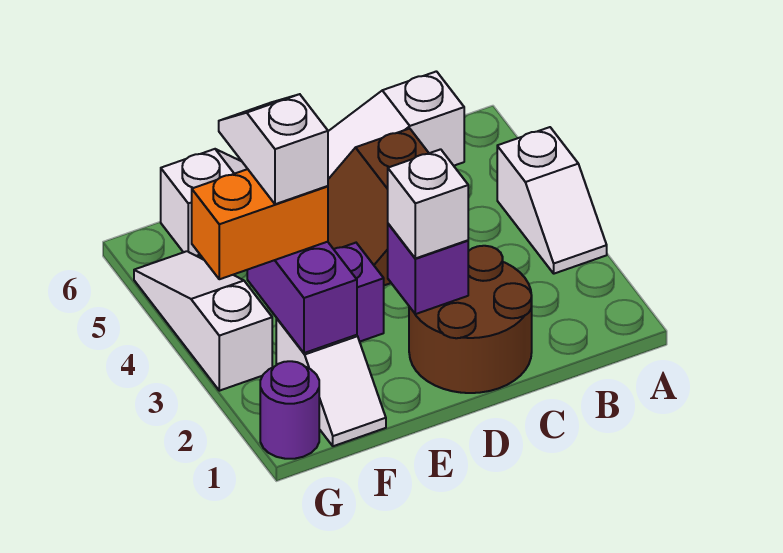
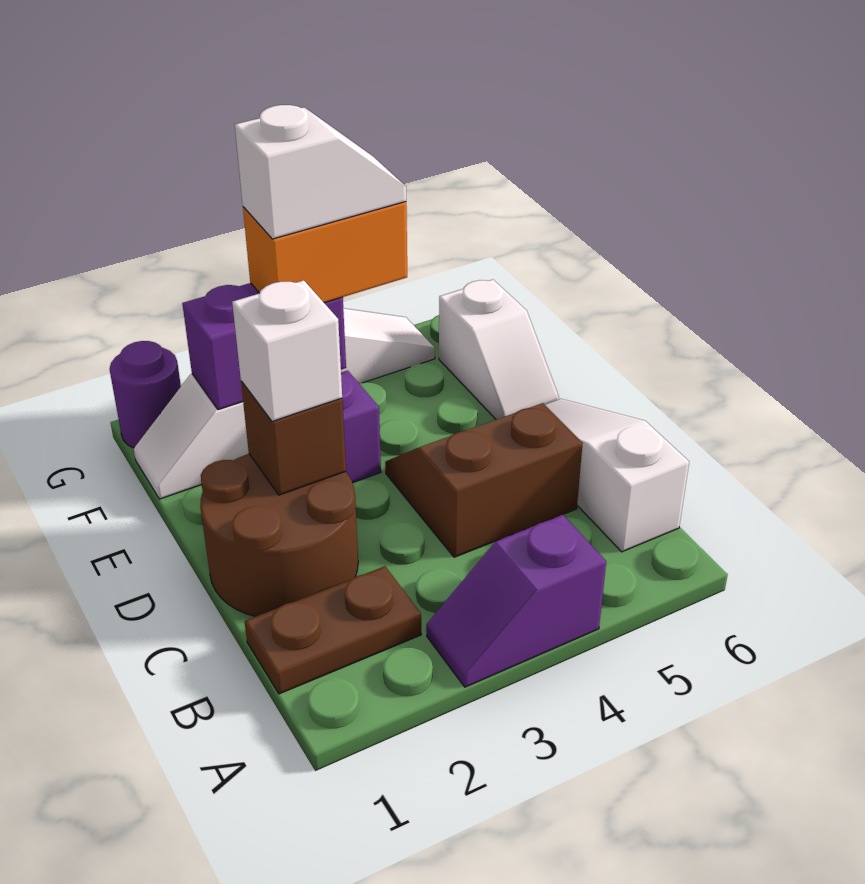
white 1x2 slope [497,127,607,274] -> purple 1x2 slope [426,515,606,687]
none -> brown 1x2 plate [245,566,421,694]
purple 1x1 brick [388,224,468,314] -> brown 1x1 brick [241,381,346,495]
orange 1x2 brick [192,169,328,279] -> orange 1x2 brick turned to [243,202,407,303]

